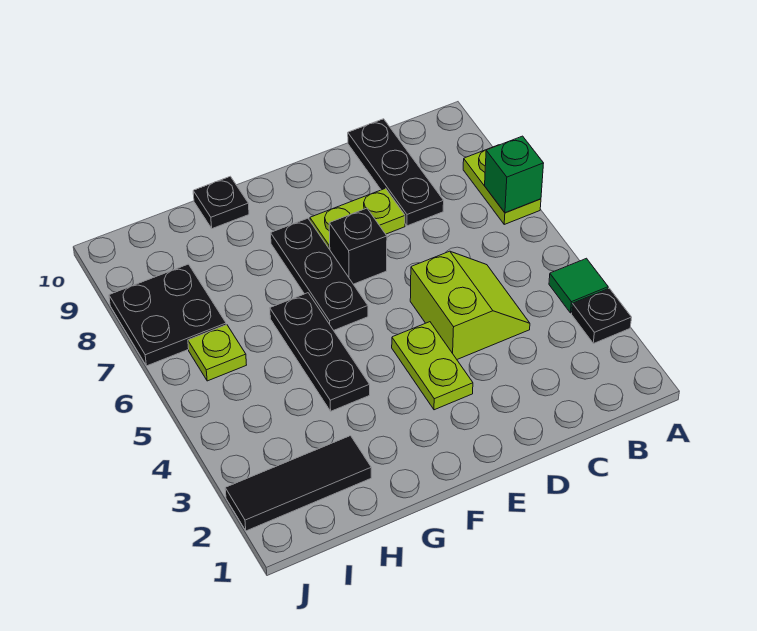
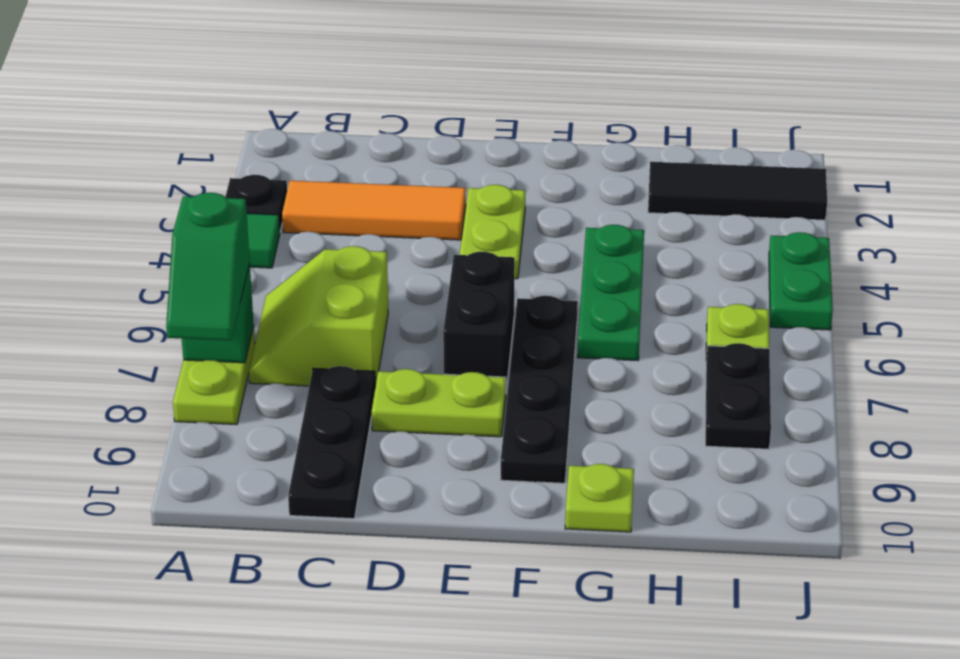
none -> green 1x2 slope [166,193,250,341]
none -> orange 1x3 tile [282,181,466,240]
lime 2x2 slope [410,251,530,359] -> lime 2x2 slope moved to [249,246,388,387]
black 1x1 brick [329,208,387,284] -> black 1x2 brick [443,252,515,391]
black 1x3 plate [271,218,368,330] -> black 1x4 plate [500,296,578,483]
black 1x3 plate [270,293,370,411] -> green 1x3 plate [577,225,644,360]
black 1x1 plate [193,176,249,229] -> lime 1x1 plate [565,464,634,532]
black 2x2 plate [109,264,226,366] -> black 1x2 plate [705,343,771,449]
none -> green 1x2 plate [769,232,833,330]

